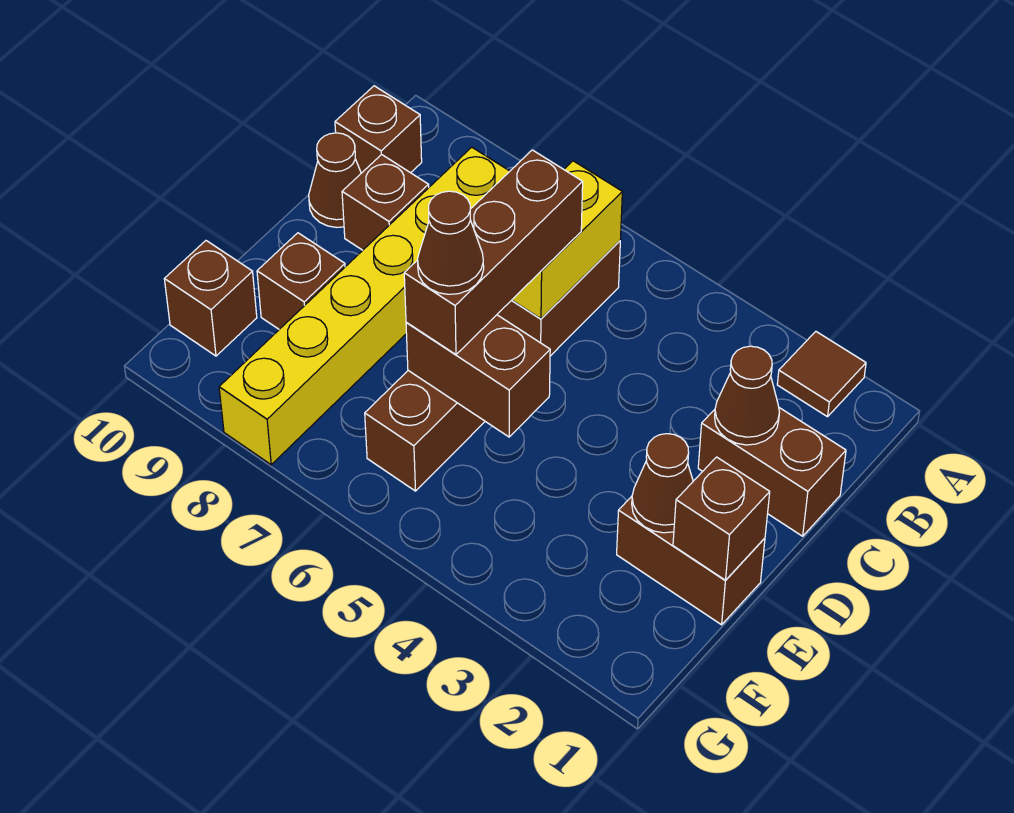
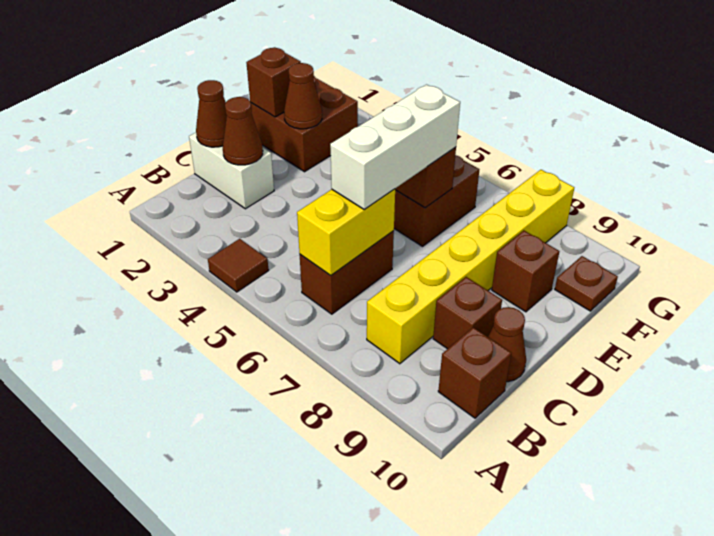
brown 1x1 tile [777,332,866,417] -> brown 1x1 tile moved to [208,239,269,292]
brown 1x2 brick [698,408,846,536] -> white 1x2 brick [189,133,274,209]
brown 1x3 brick [404,150,583,354] -> white 1x3 brick [330,85,460,210]
brown 1x2 brick [617,496,765,625] -> brown 2x2 brick [251,76,358,172]
brown 1x1 cone [418,191,484,294] -> brown 1x1 cone moved to [196,80,227,147]
brown 1x1 brick [164,241,257,356] -> brown 1x1 plate [555,256,618,311]

